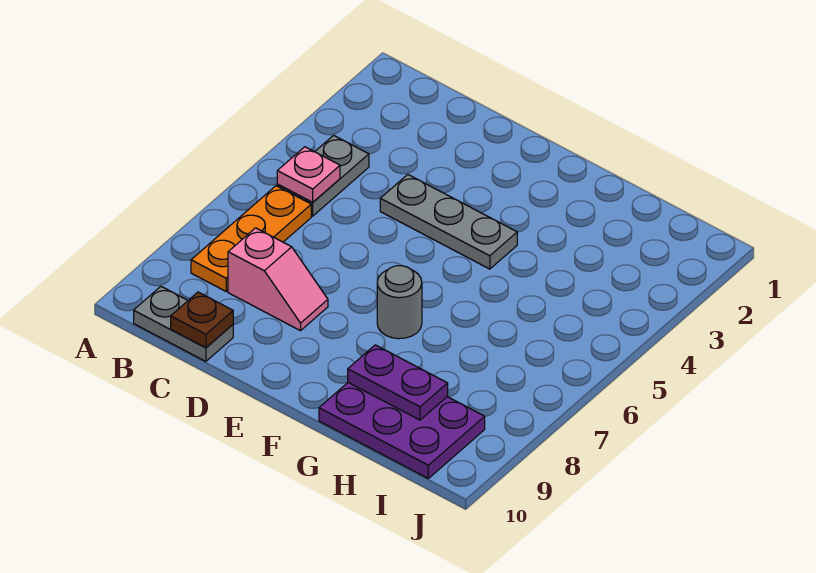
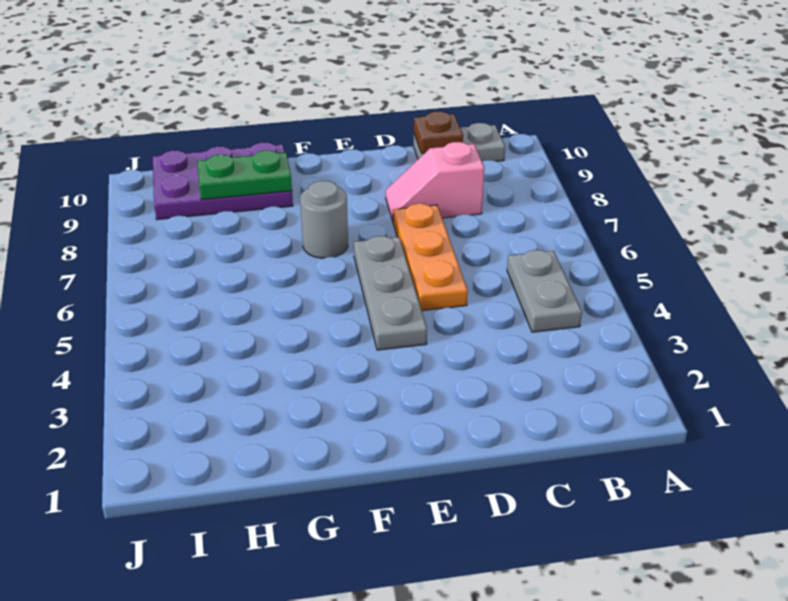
pink 1x1 plate [277,147,340,202] -> none
orange 1x3 plate [191,186,311,291] -> orange 1x3 plate moved to [393,204,468,311]
grey 1x3 plate [380,175,517,269] -> grey 1x3 plate turned to [354,236,427,350]
purple 1x2 plate [348,345,448,420] -> green 1x2 plate [197,150,292,200]

